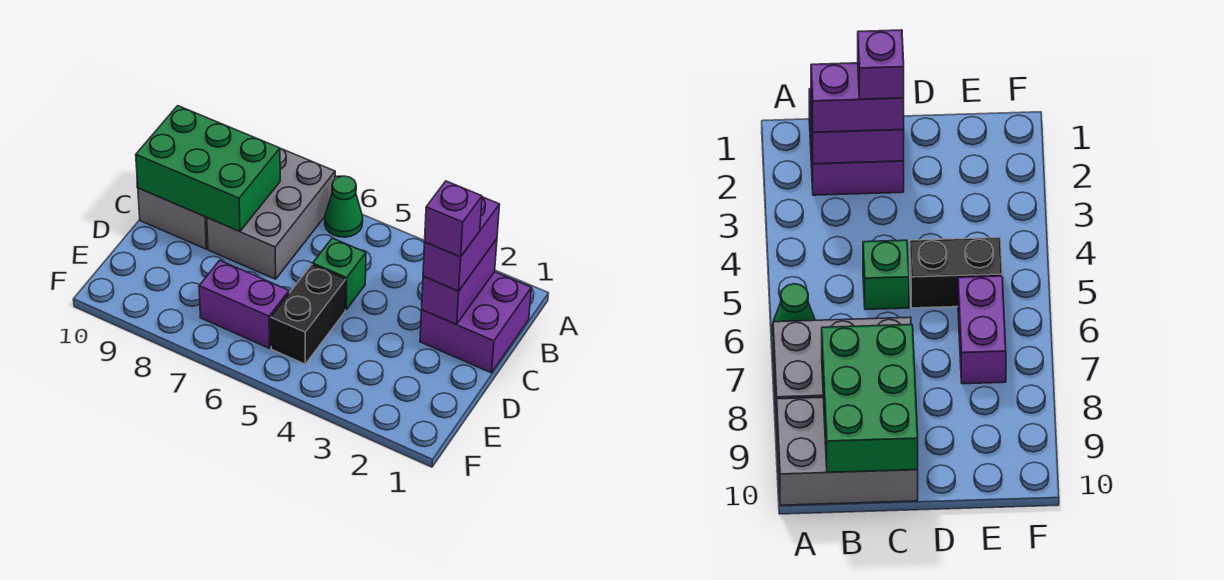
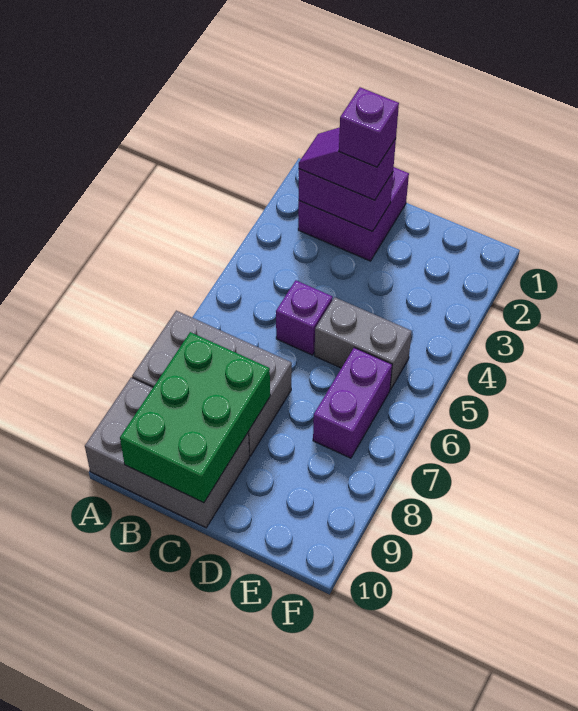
green 1x1 cone [325,176,363,237] -> none
purple 1x2 brick [423,197,500,291] -> purple 1x2 slope [299,127,396,200]
green 1x1 brick [313,238,366,310] -> purple 1x1 brick [276,280,333,355]
black 1x2 brick [271,265,346,364] -> grey 1x2 brick [315,297,412,390]

